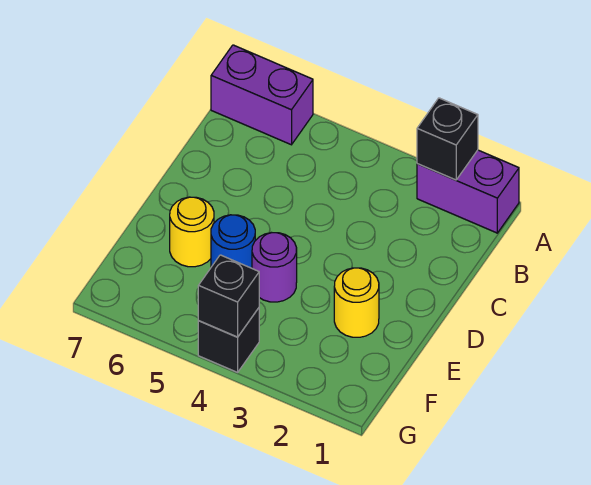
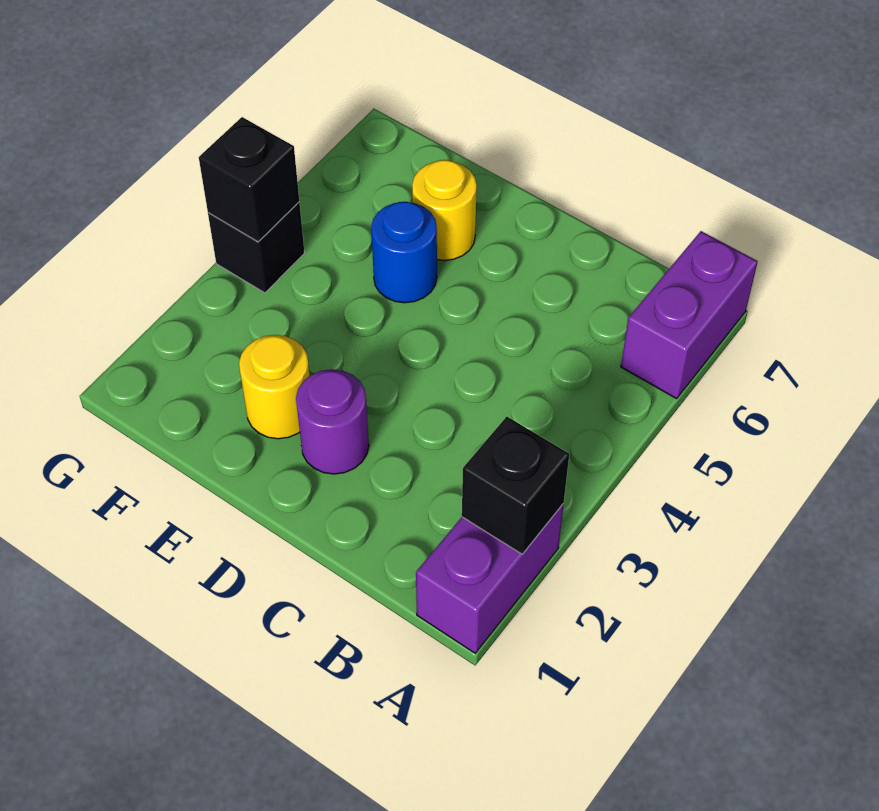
purple 1x1 round brick [252,233,297,302] -> purple 1x1 round brick moved to [296,369,369,474]

